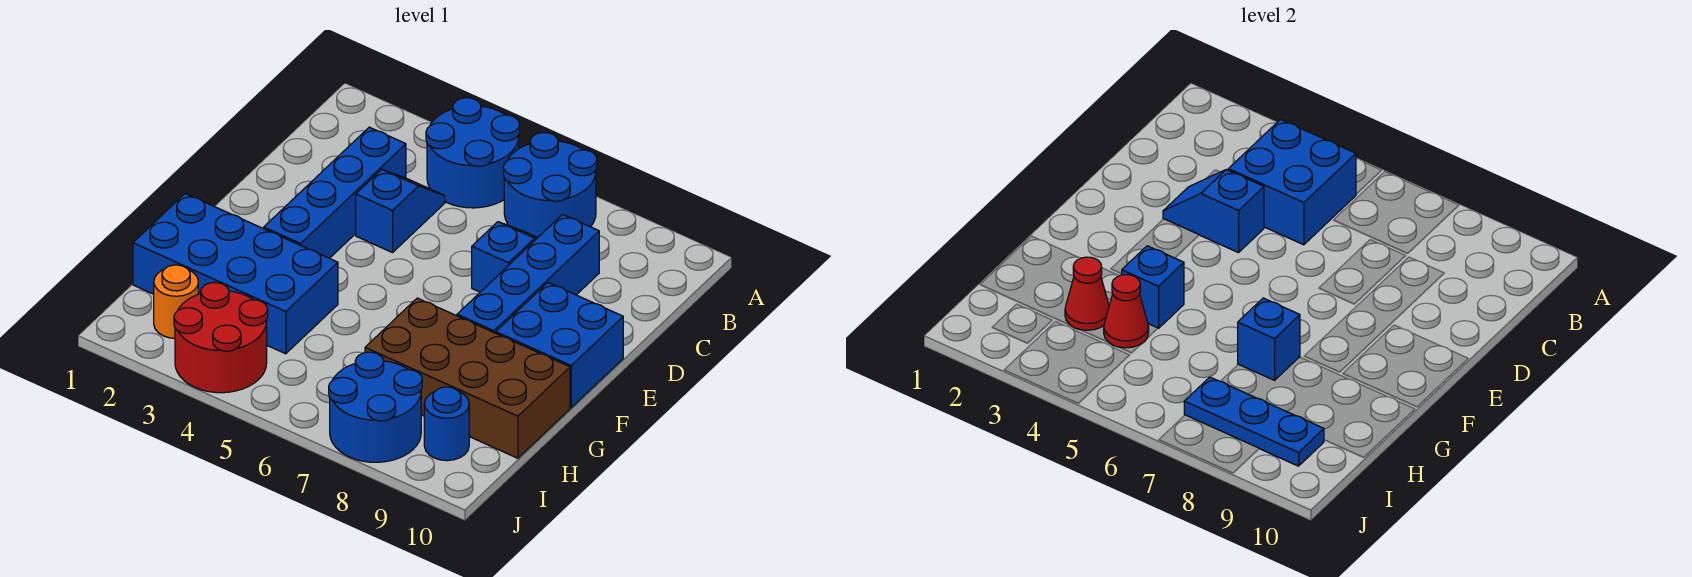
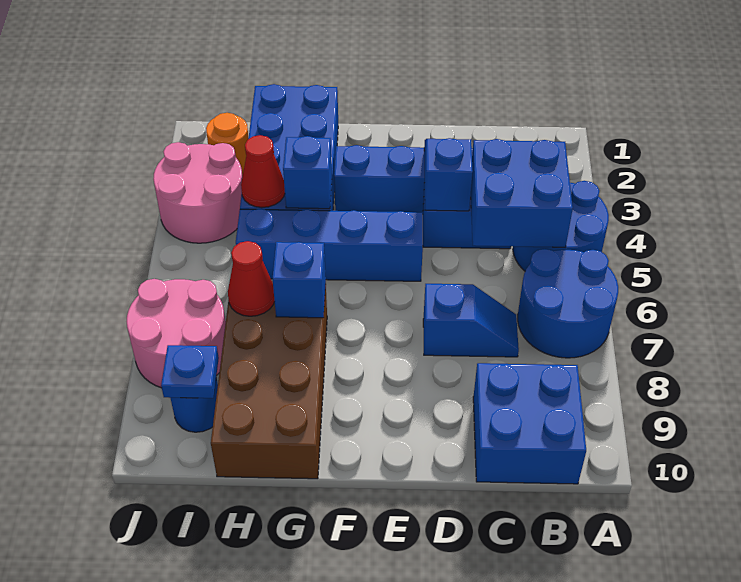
blue 1x4 brick [457,214,599,333] -> blue 1x4 brick moved to [236,209,423,281]
blue 2x2 brick [496,283,623,408] -> blue 2x2 brick moved to [473,363,586,484]
red 1x1 cone [1065,257,1109,330] -> red 1x1 cone moved to [228,241,275,316]
red 2x2 round brick [174,282,268,393] -> pink 2x2 round brick [153,142,243,243]
blue 2x2 round brick [329,352,422,462] -> pink 2x2 round brick [126,279,226,388]
blue 1x3 plate [1184,377,1324,466] -> blue 1x1 plate [161,345,219,398]

